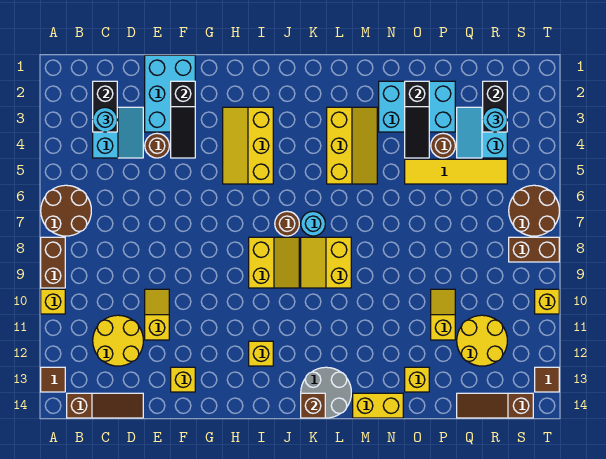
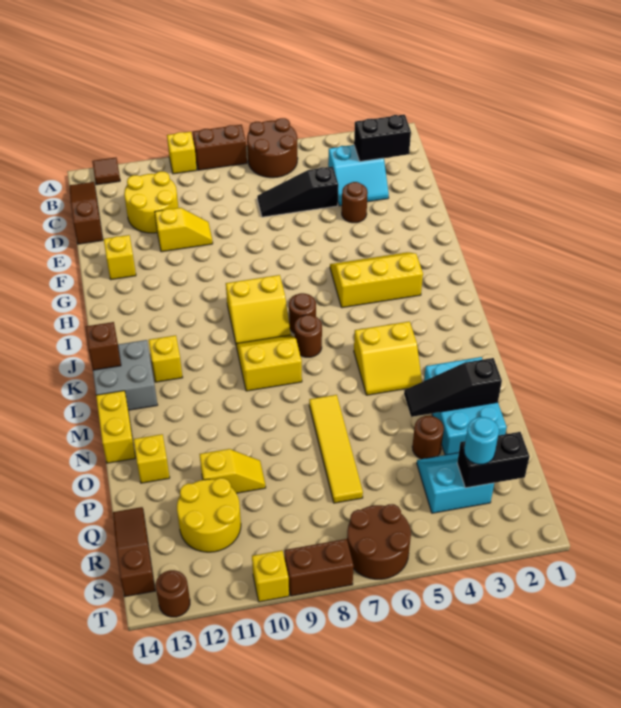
brown 1x3 slope [67,393,143,418] -> brown 1x3 slope turned to [70,182,103,244]
cyan 1x1 round brick [93,107,117,132] -> none
cyan 2x3 brick [145,55,195,132] -> none
black 1x3 slope [171,81,195,158] -> black 1x3 slope moved to [257,167,338,217]
yellow 1x1 brick [249,341,273,366] -> yellow 1x1 brick moved to [149,335,183,382]
cyan 1x1 round brick [301,211,325,236] -> brown 1x1 round brick [295,315,322,357]
grey 2x2 round brick [301,367,351,418] -> grey 2x2 brick [93,340,158,410]
yellow 2x3 slope [327,107,377,184] -> yellow 2x2 slope [354,321,422,395]
yellow 1x4 tile [405,159,507,184] -> yellow 1x4 tile moved to [309,395,363,503]
brown 1x2 brick [509,237,559,262] -> brown 1x2 brick turned to [284,539,354,596]
brown 1x1 tile [535,367,559,392] -> brown 1x1 round brick [156,570,190,617]

